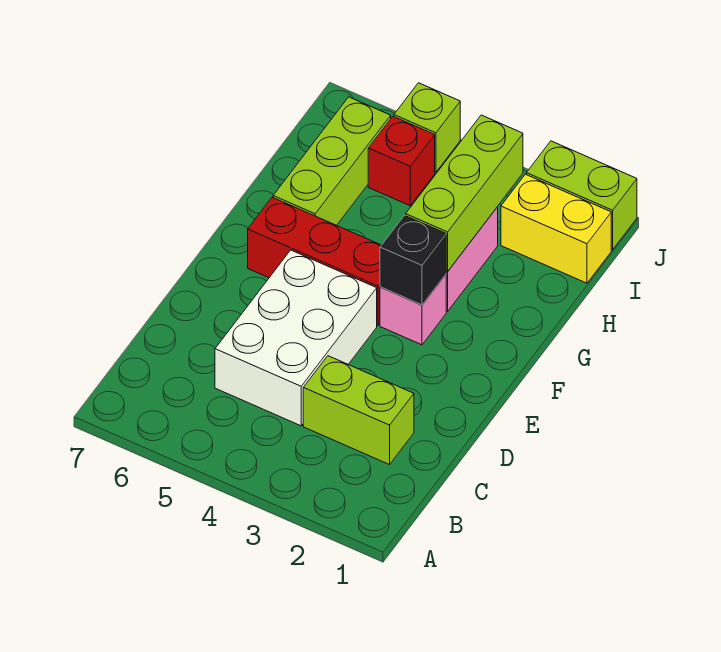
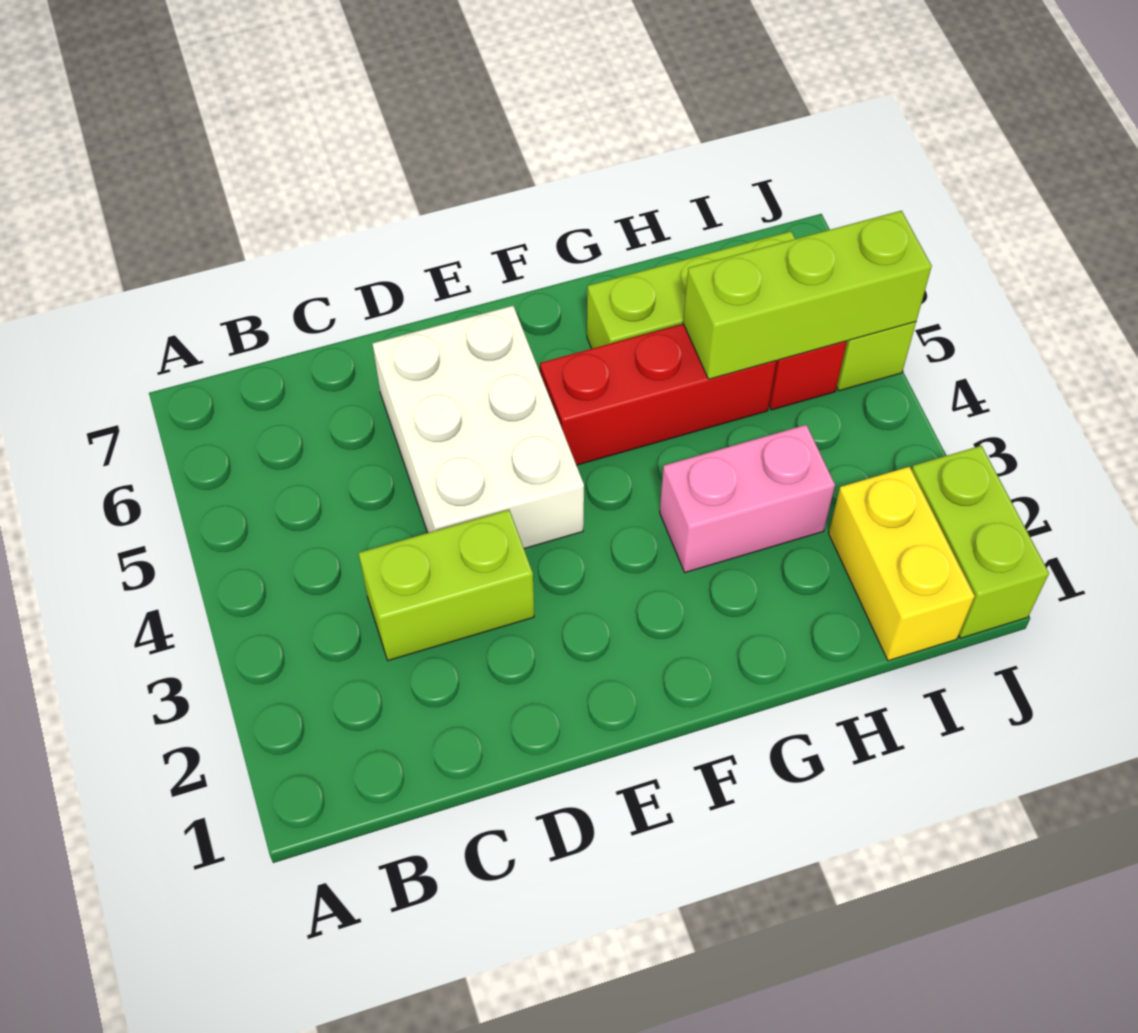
lime 1x2 brick [303,356,414,465] -> lime 1x2 brick turned to [359,510,534,661]
white 2x3 brick [215,250,377,426] -> white 2x3 brick turned to [372,306,584,549]
pink 1x1 brick [380,275,446,345] -> none
black 1x1 brick [380,215,446,305] -> none
red 1x3 brick [248,197,381,325] -> red 1x3 brick turned to [540,324,776,465]
lime 1x3 brick [406,115,523,271] -> lime 1x3 brick moved to [683,211,932,379]

